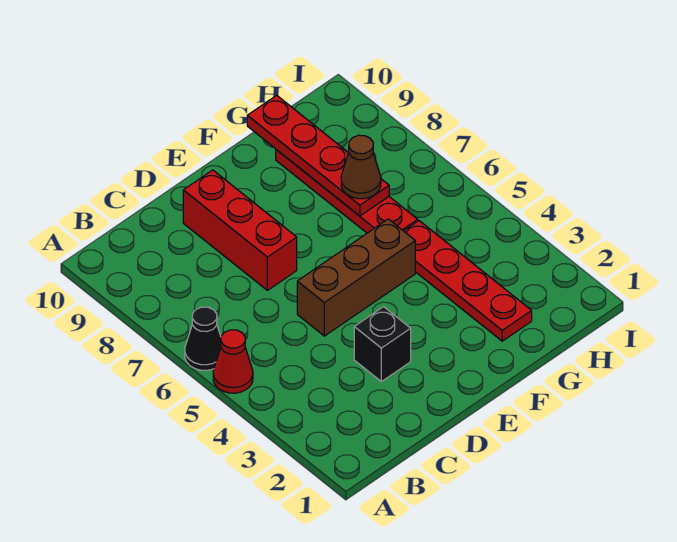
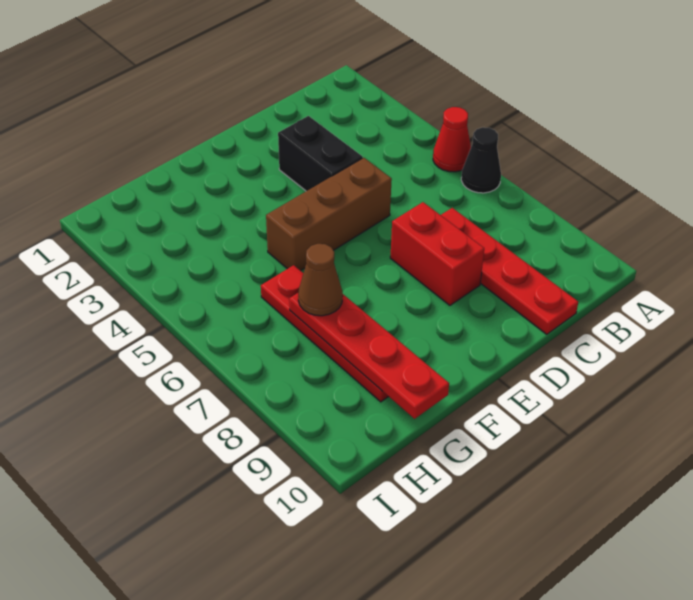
black 1x1 brick [354,307,411,382] -> black 1x2 brick [278,116,363,191]
red 1x3 brick [183,170,297,290] -> red 1x2 brick [390,202,484,305]
red 1x4 plate [404,221,532,341] -> red 1x4 plate moved to [441,208,578,334]

